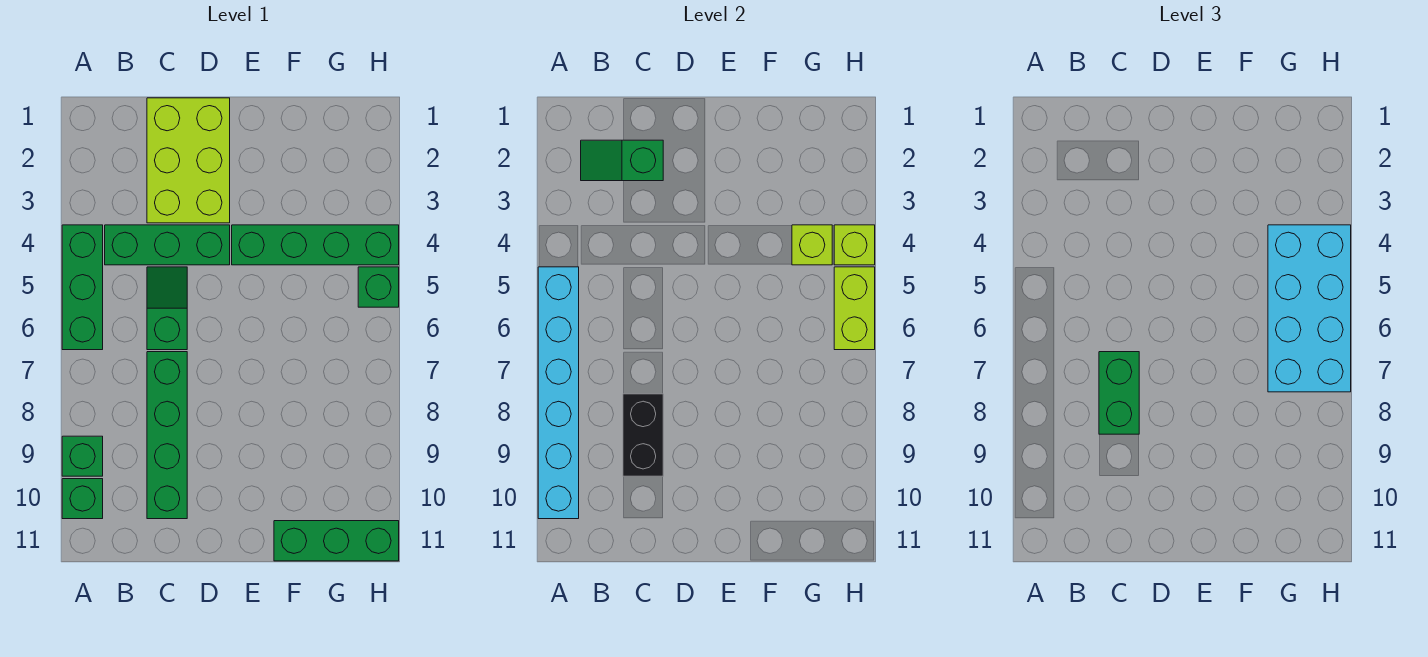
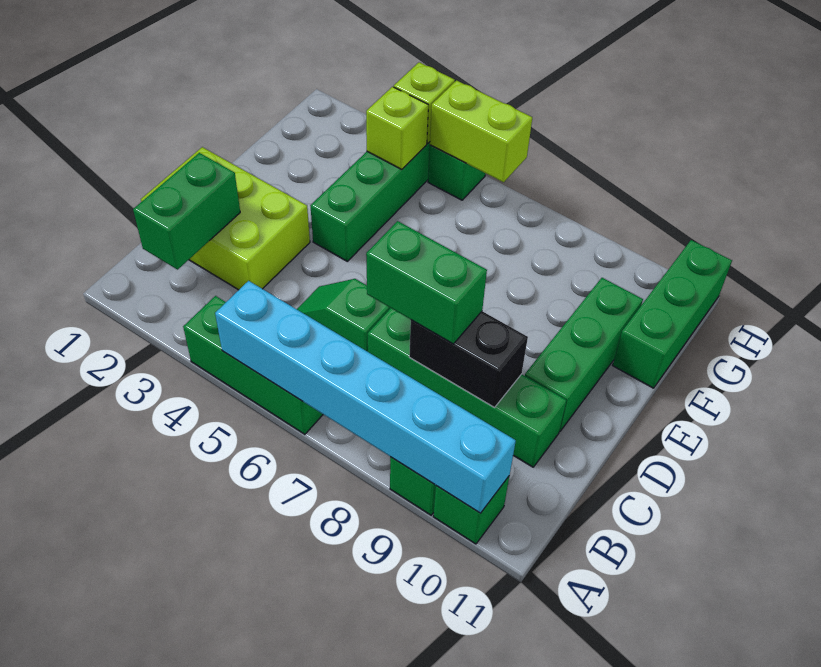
green 1x2 slope [581,140,663,181] -> green 1x2 brick [133,153,240,270]
green 1x3 brick [105,225,230,265] -> green 1x3 brick moved to [525,278,643,431]
cyan 2x4 brick [1268,225,1351,392] -> none

